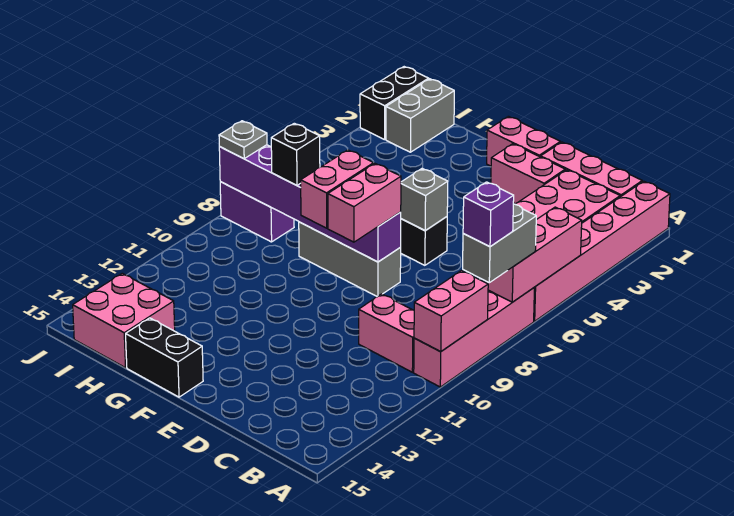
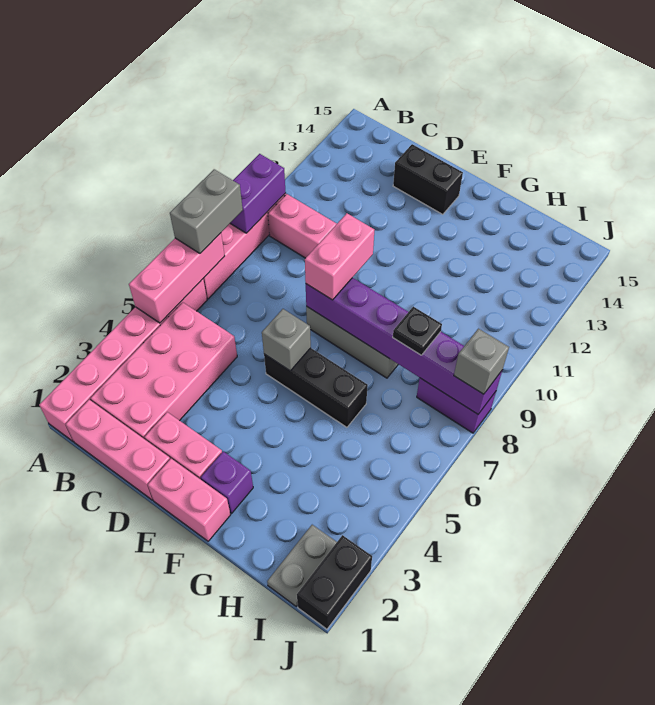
purple 1x1 brick [463,182,514,247] -> purple 1x1 brick moved to [201,451,253,513]
pink 1x2 brick [414,271,488,352] -> purple 1x2 brick [230,154,286,233]
pink 1x2 brick [301,150,374,228] -> none
black 1x2 brick [126,318,203,397] -> black 1x2 brick moved to [393,144,463,214]
black 1x1 brick [271,123,320,185] -> black 1x1 plate [393,307,442,355]
pink 2x2 brick [73,273,175,368] -> none
grey 1x2 brick [386,79,454,152] -> grey 1x2 plate [267,525,337,606]
grey 1x1 plate [219,121,267,159] -> grey 1x1 brick [454,329,509,394]

